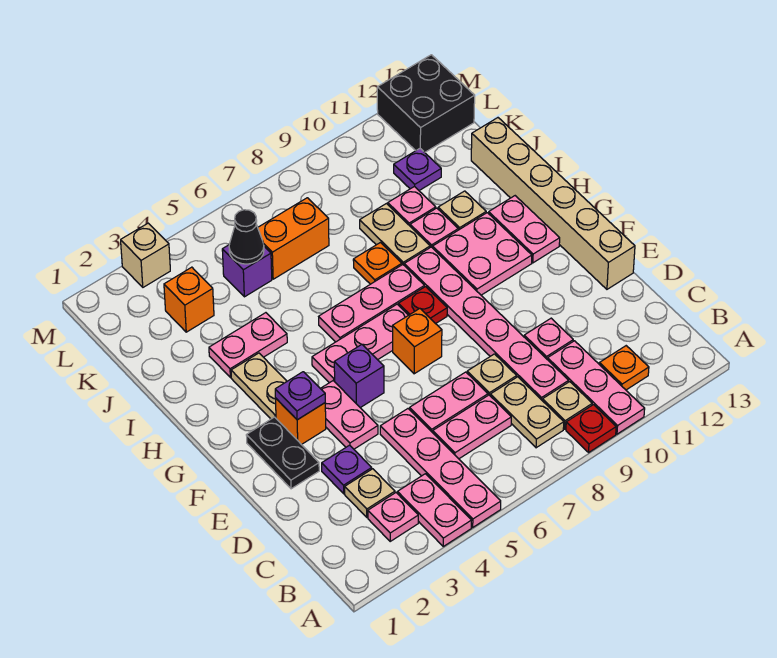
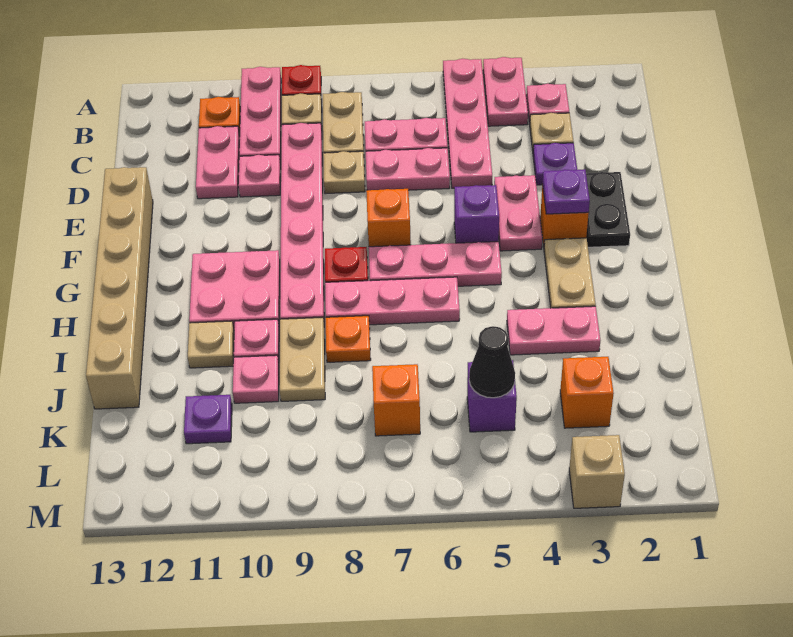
pink 1x2 plate [489,196,560,263] -> pink 1x2 plate moved to [196,126,240,199]
orange 1x2 brick [258,198,329,279] -> orange 1x1 brick [372,364,420,436]
black 2x2 brick [377,55,475,152] -> none

